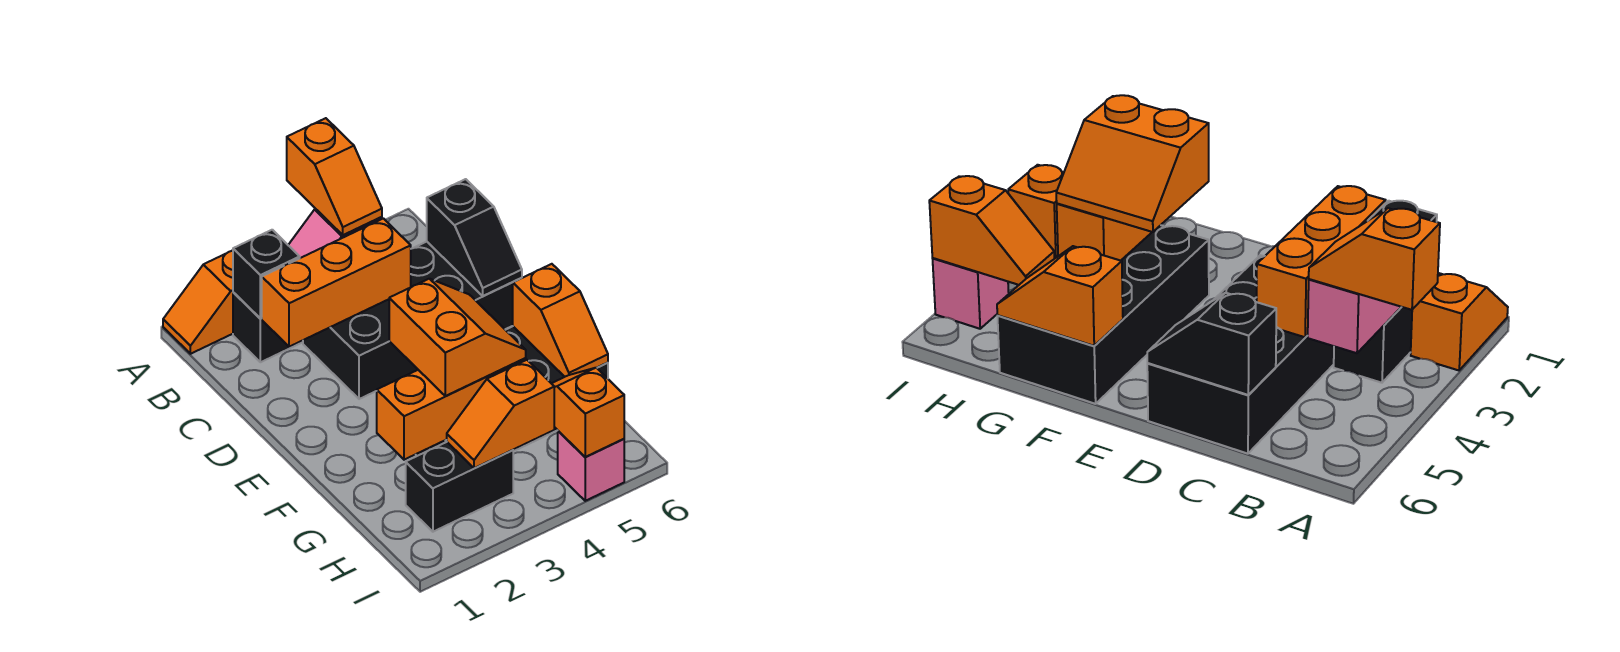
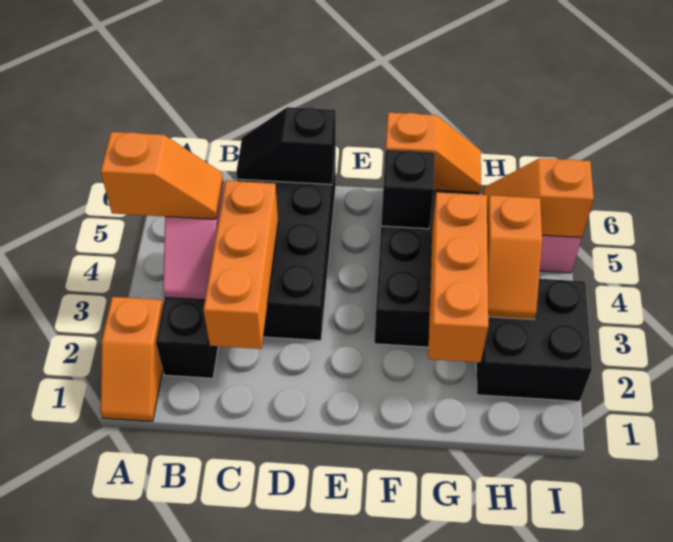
black 1x1 brick [233,230,300,318] -> black 1x1 brick moved to [381,150,435,229]
black 1x2 slope [427,179,522,296] -> black 1x2 slope turned to [236,107,336,185]
orange 2x2 slope [389,279,526,396] -> none
black 1x2 brick [406,442,513,532] -> black 2x2 brick [476,279,592,401]

